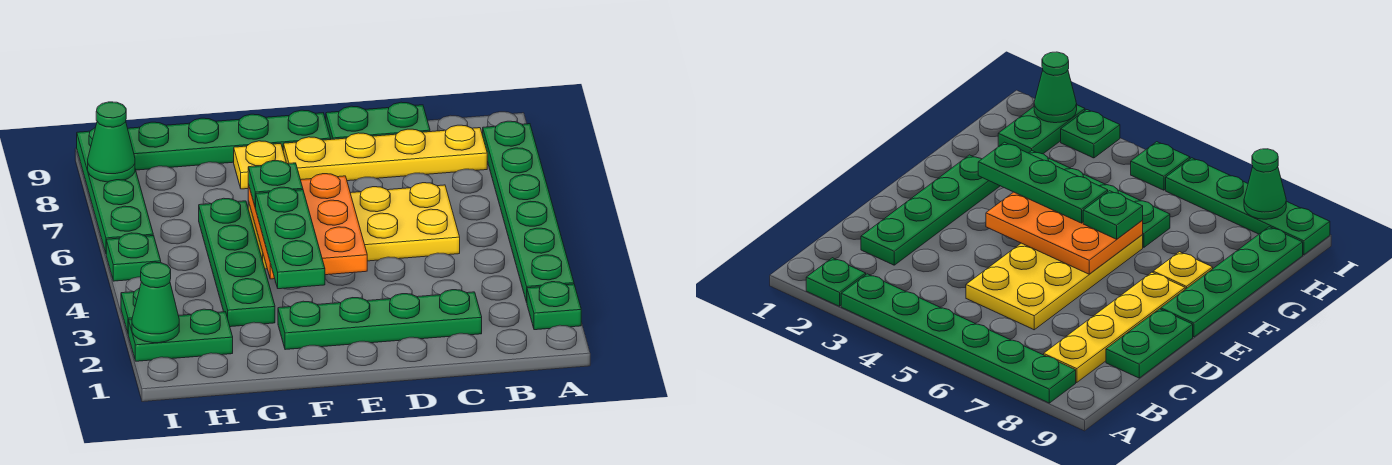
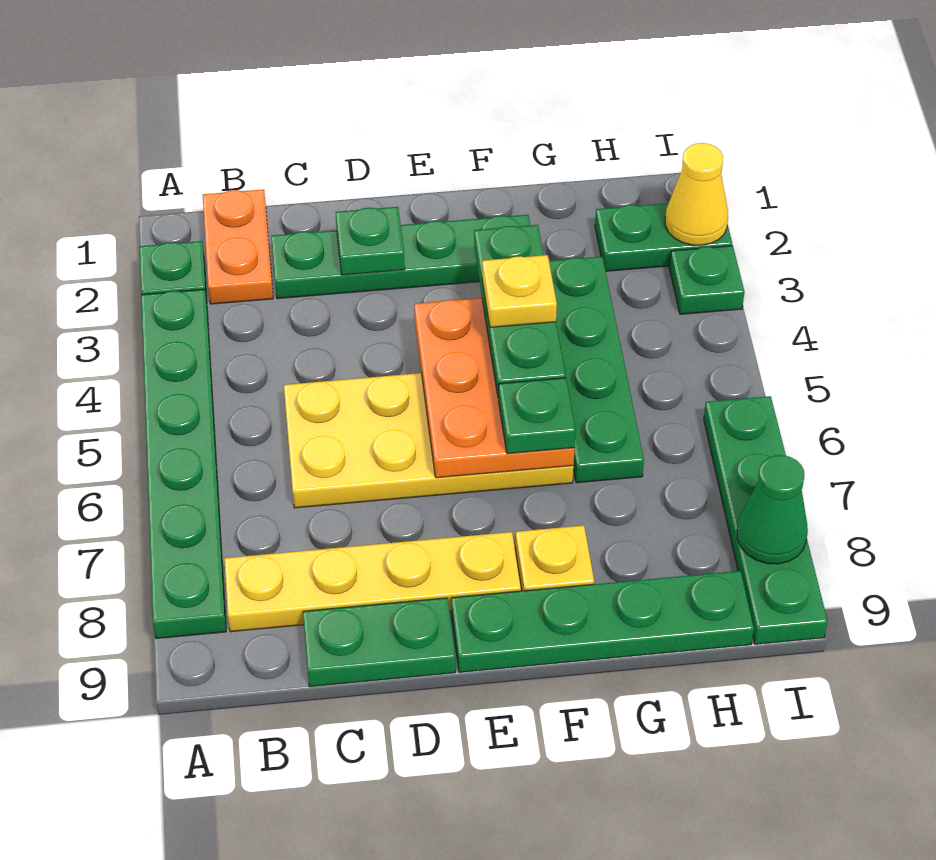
none -> orange 1x2 plate [203,189,273,304]
none -> yellow 1x1 plate [482,255,557,327]
green 1x1 cone [132,262,179,343] -> yellow 1x1 cone [665,143,728,245]
green 1x1 plate [106,233,161,281] -> green 1x1 plate moved to [336,207,405,275]

